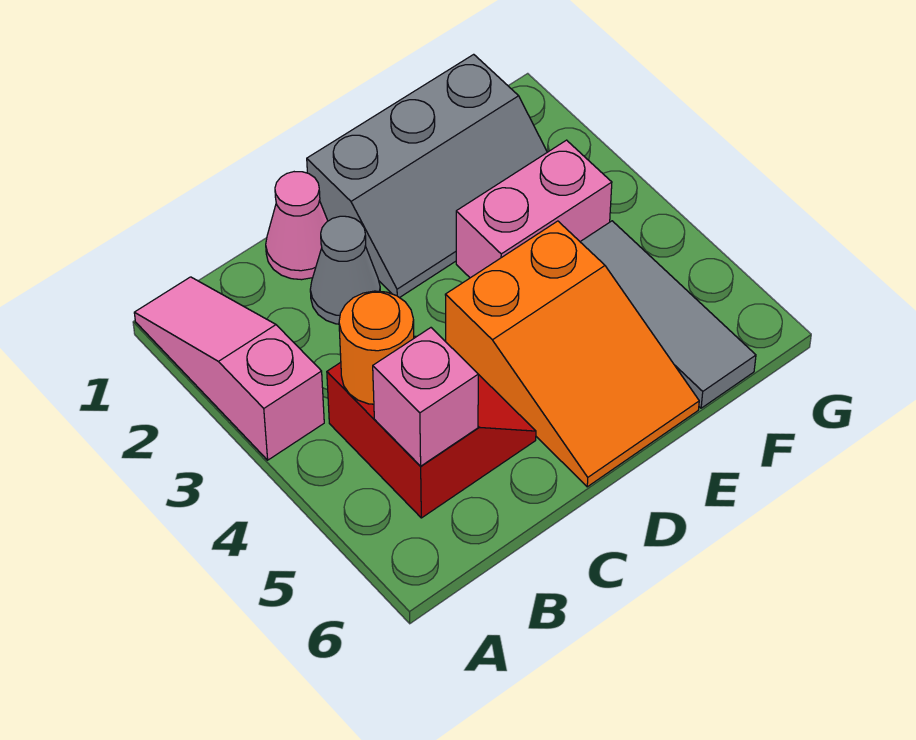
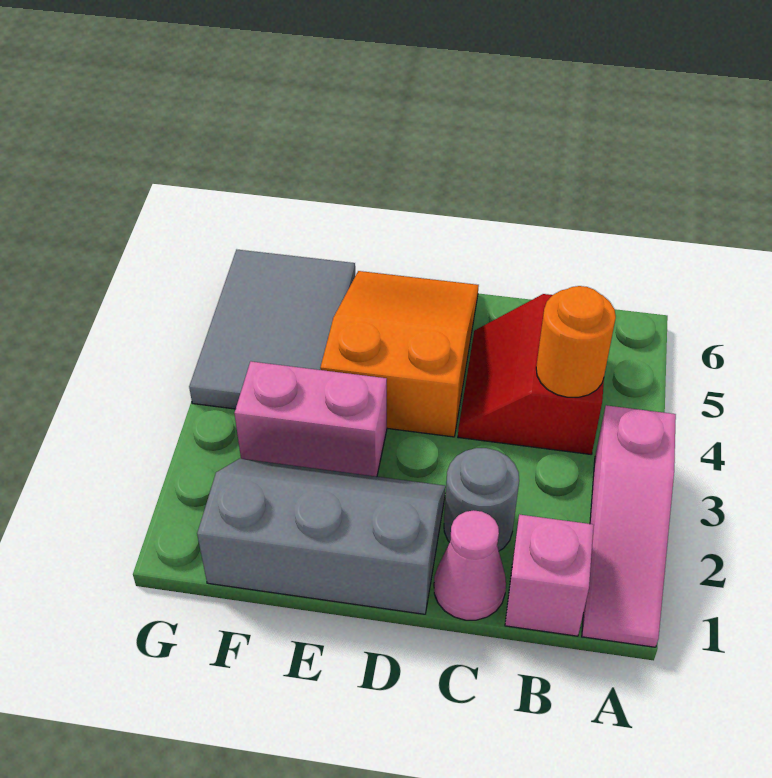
pink 1x1 brick [373,328,478,466] -> pink 1x1 brick moved to [505,514,594,636]
grey 1x1 cone [310,216,380,324] -> grey 1x1 round brick [444,448,519,551]
grey 1x3 tile [580,221,756,408] -> grey 2x3 tile [189,250,355,409]

